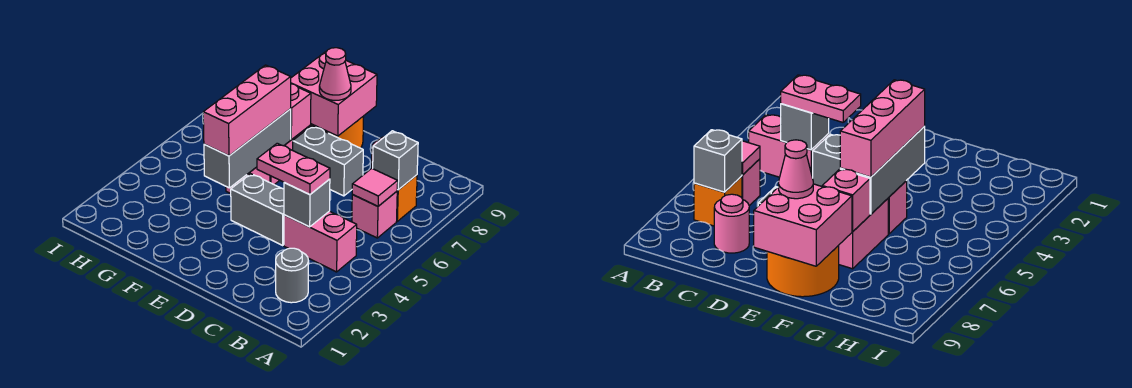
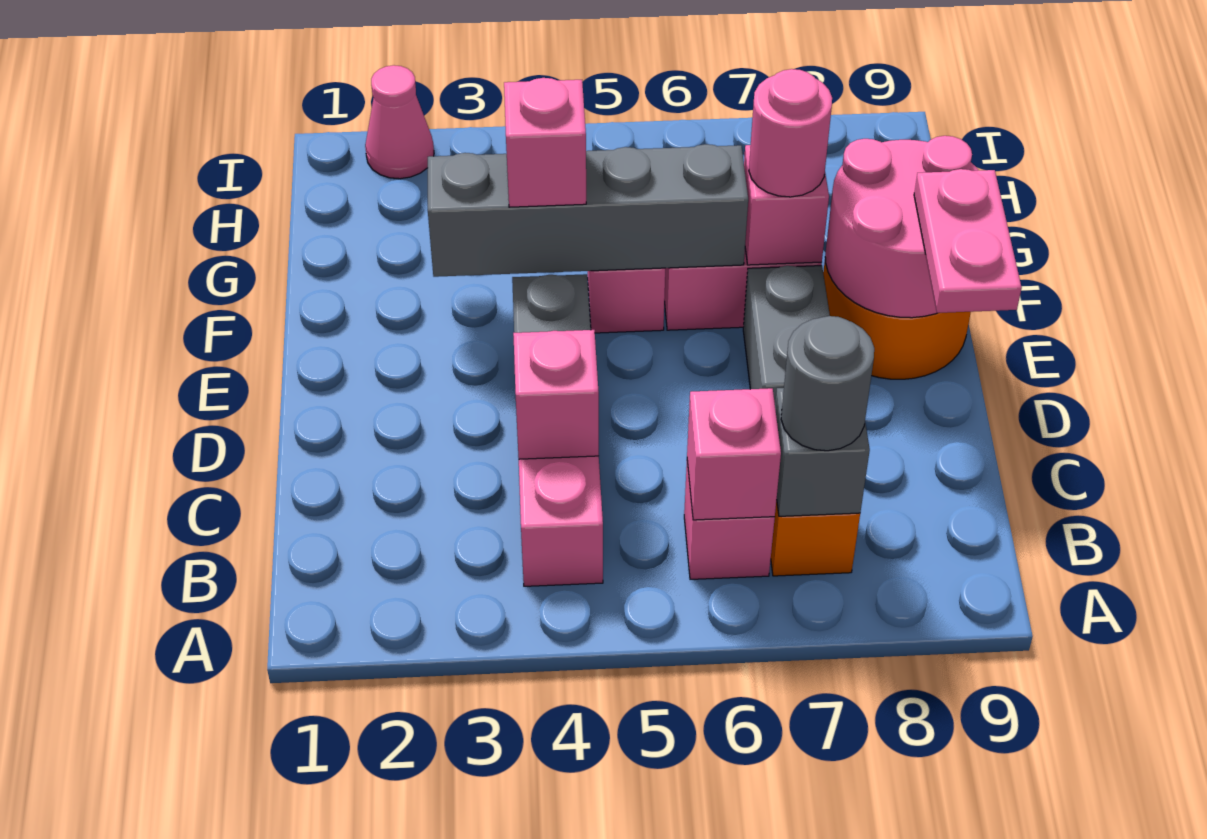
grey 1x1 round brick [276,248,309,303] -> grey 1x1 round brick moved to [781,316,874,451]
pink 1x1 tile [352,168,398,206] -> pink 1x1 brick [687,388,781,520]
grey 1x1 brick [284,179,330,227] -> pink 1x1 brick [513,330,599,459]
pink 1x2 plate [257,143,330,195] -> pink 1x2 plate moved to [914,169,1022,313]
pink 1x1 round brick [714,194,749,253] -> pink 1x1 round brick moved to [749,69,832,197]
pink 2x2 brick [291,52,377,136] -> pink 2x2 round brick [825,136,978,318]
pink 1x1 cone [319,48,351,100] -> pink 1x1 cone moved to [365,65,434,179]
grey 1x3 brick [204,109,291,188] -> grey 1x4 brick [428,144,748,277]
pink 1x3 brick [203,65,291,156] -> pink 1x1 brick [504,78,586,207]

